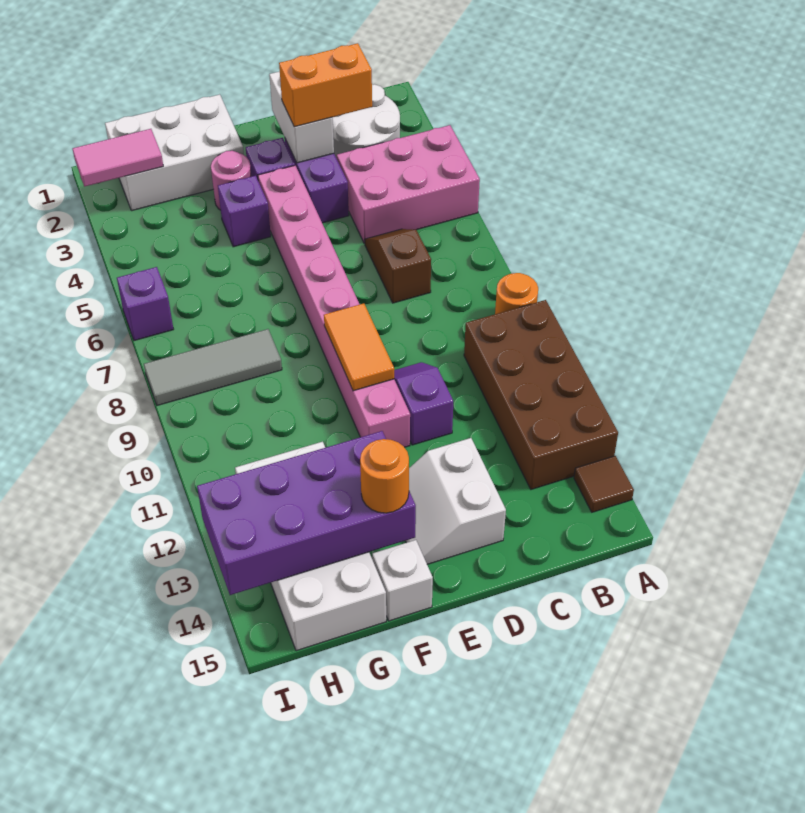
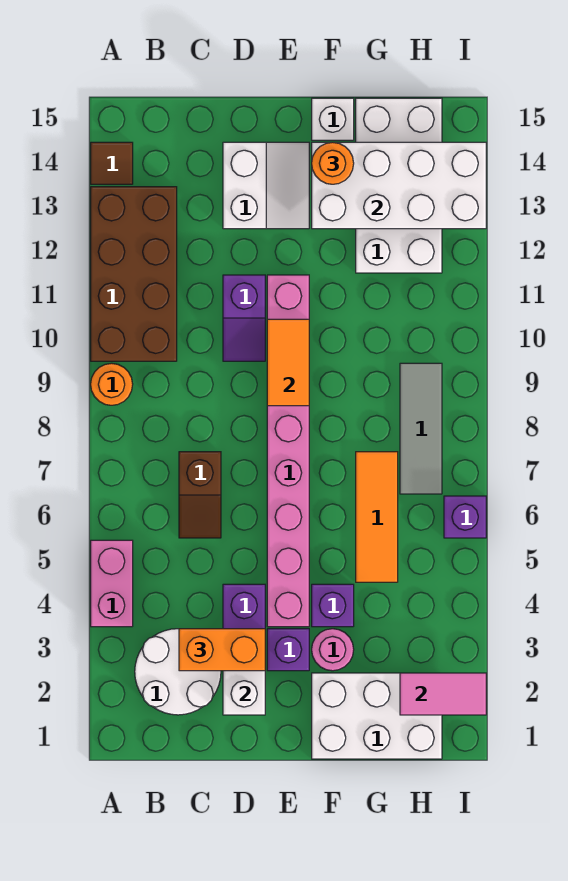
pink 2x3 brick [337,125,480,244] -> pink 1x2 brick [91,540,133,627]
purple 2x4 brick [197,431,416,595] -> white 2x4 brick [312,142,486,229]
none -> orange 1x3 tile [356,452,398,582]
grey 1x3 tile [144,329,282,406] -> grey 1x3 tile turned to [400,363,442,494]

